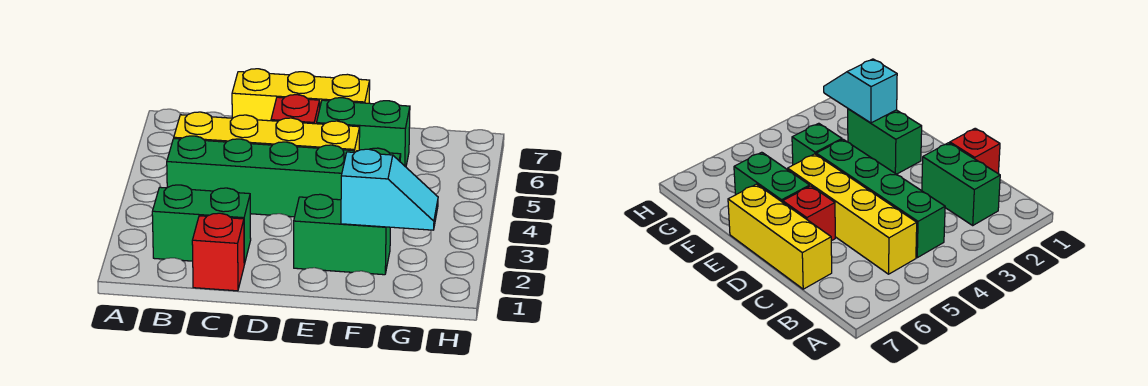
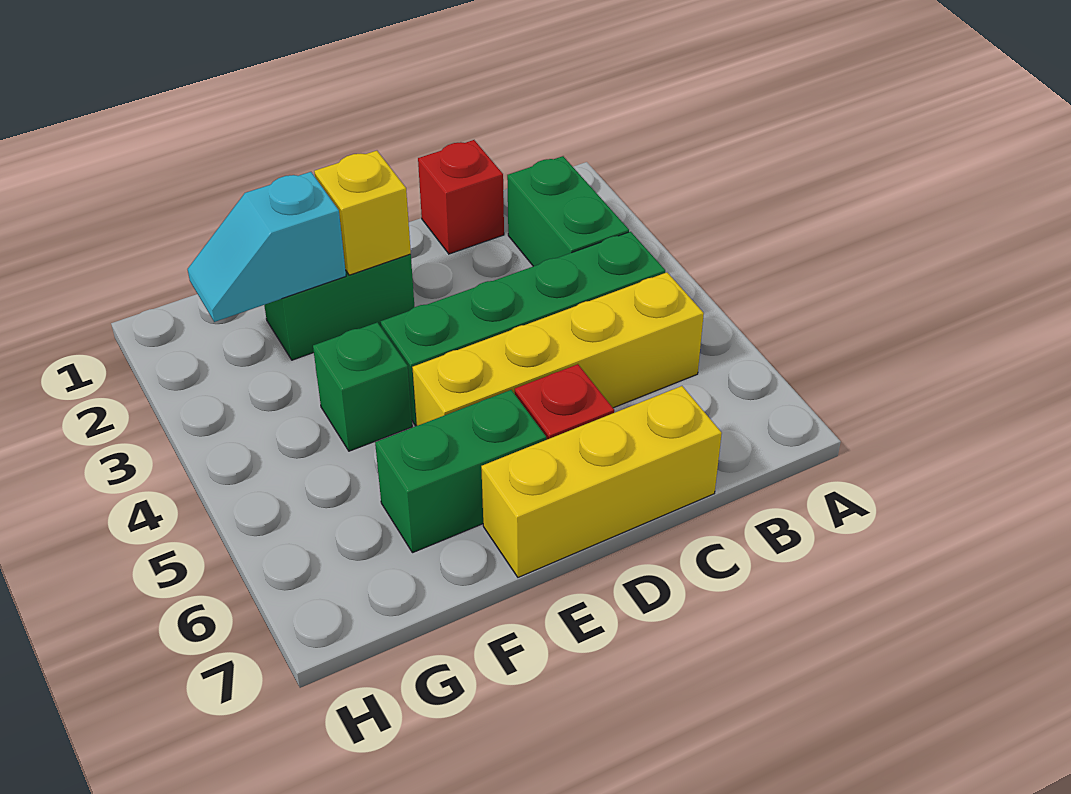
green 1x2 brick [152,185,251,264] -> green 1x2 brick turned to [507,156,629,266]
none -> yellow 1x1 brick [314,151,411,275]

